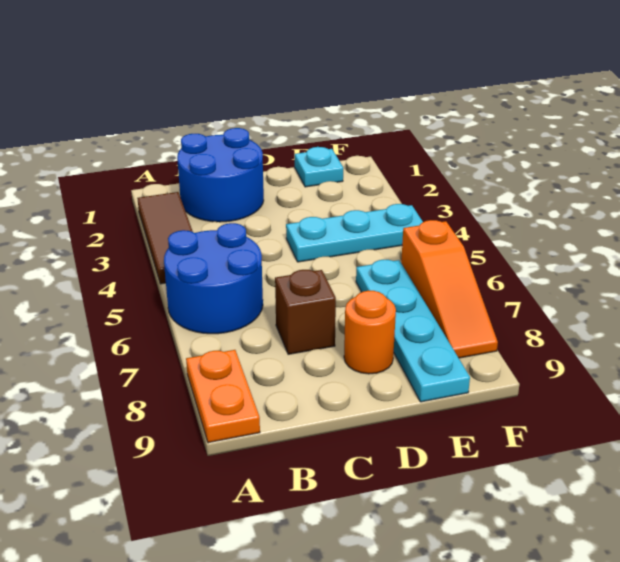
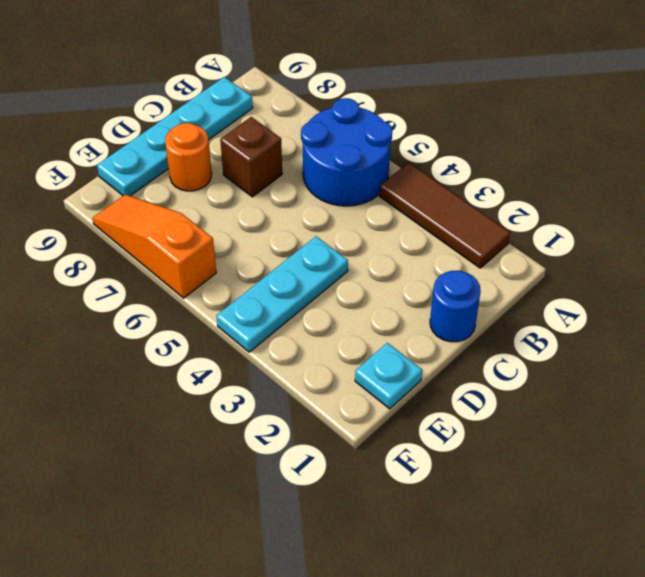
orange 1x2 plate [186,350,260,443] -> none
blue 2x2 round brick [177,128,264,222] -> blue 1x1 round brick [430,271,481,342]
cyan 1x4 plate [356,260,470,402] -> cyan 1x4 plate turned to [97,77,253,196]

